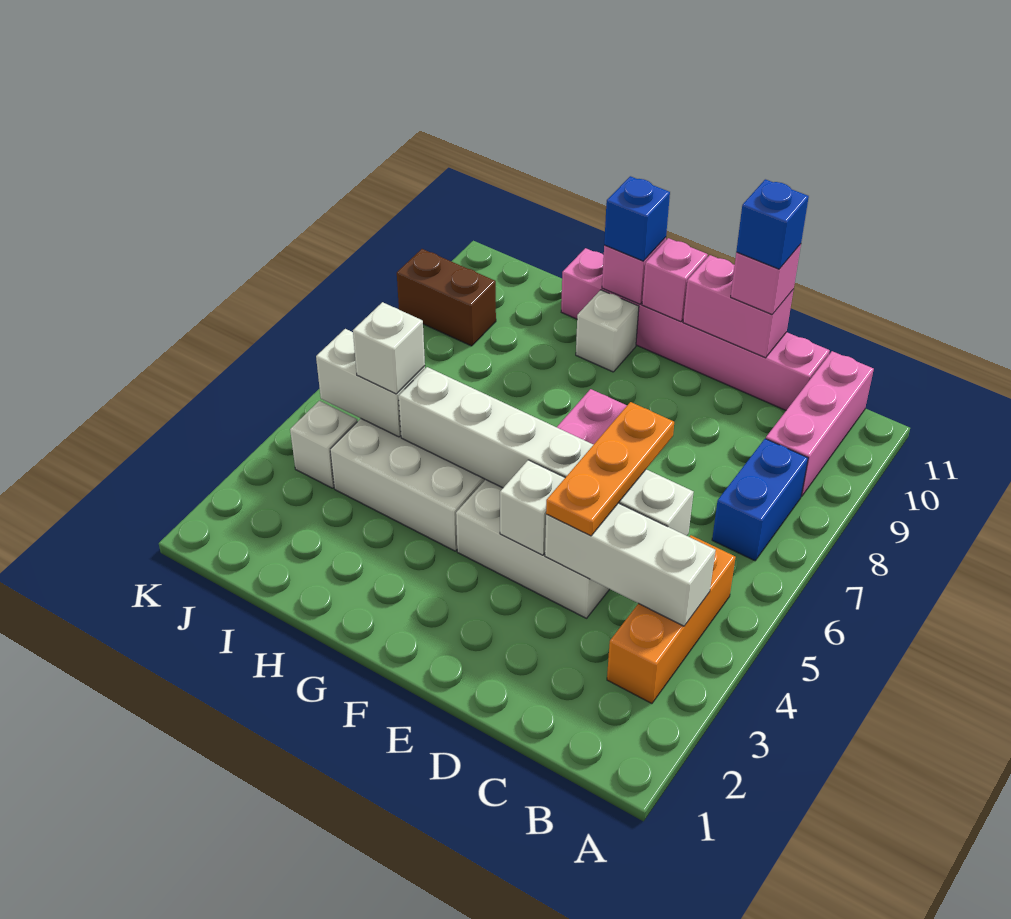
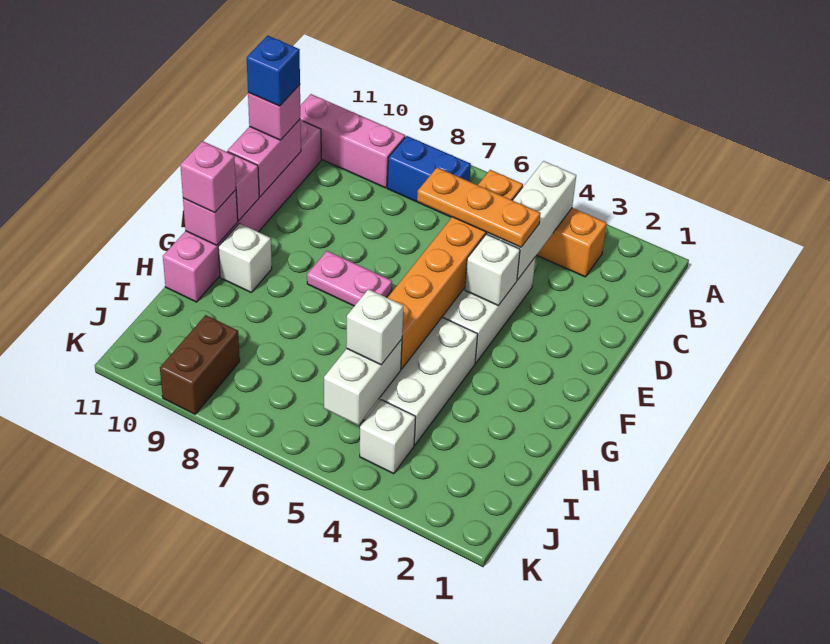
white 1x6 brick [399,367,694,536] -> orange 1x6 brick [388,170,523,369]
blue 1x1 brick [604,176,670,261] -> pink 1x1 brick [180,141,236,213]

